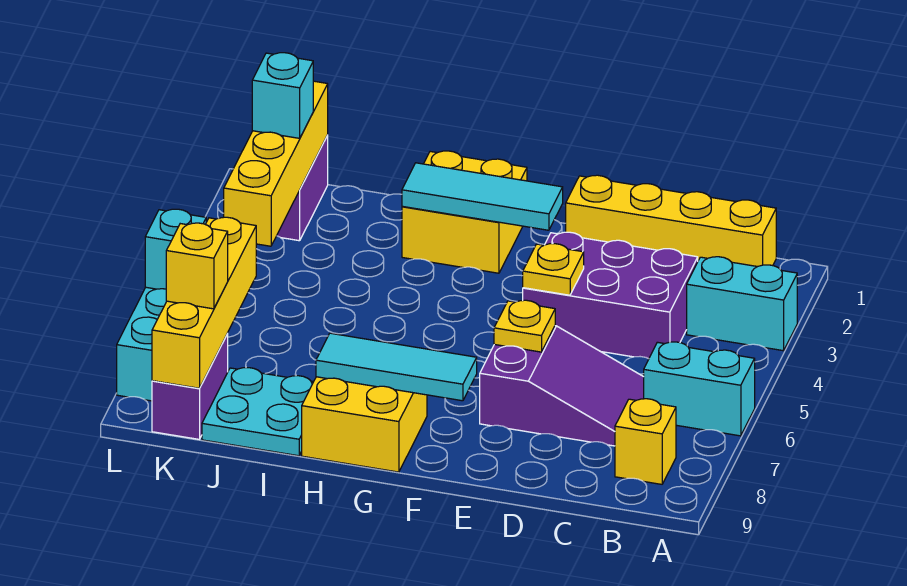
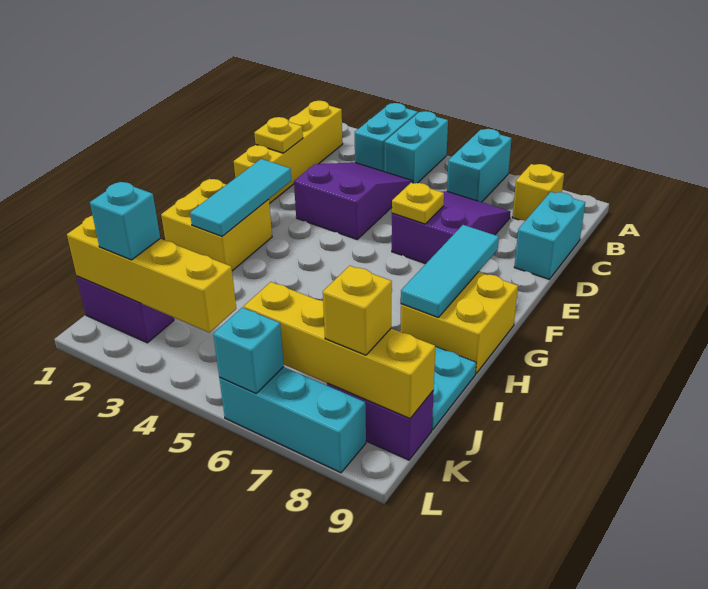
none -> cyan 1x2 brick [385,111,448,183]
purple 2x3 brick [523,232,698,359] -> purple 2x3 slope [294,162,413,239]
none -> cyan 1x2 brick [514,192,585,279]
yellow 1x1 plate [523,244,584,295] -> yellow 1x1 plate moved to [254,117,303,153]

